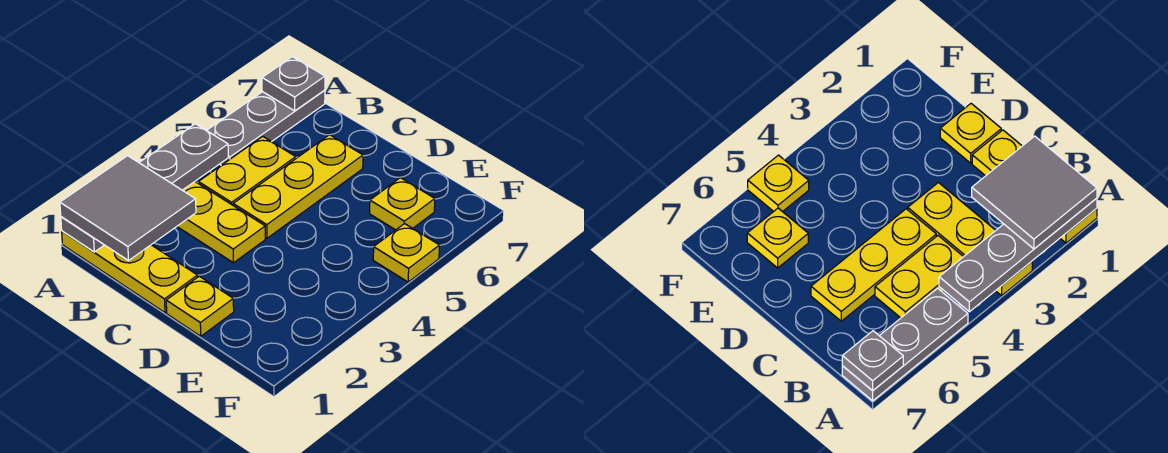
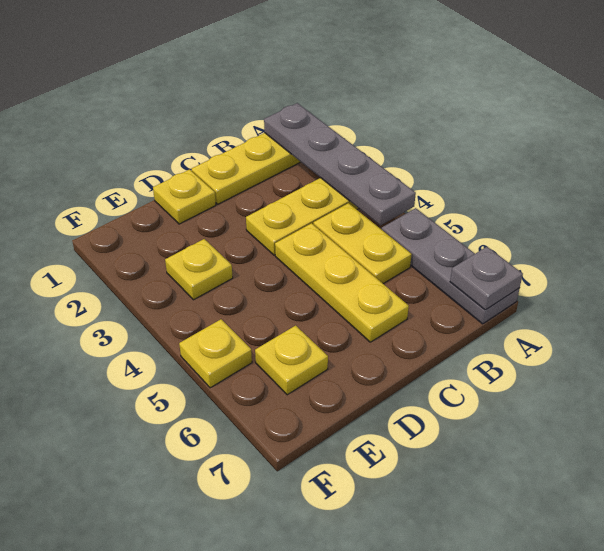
grey 2x2 tile [60,156,196,261] -> none
none -> yellow 1x1 plate [165,239,233,300]

